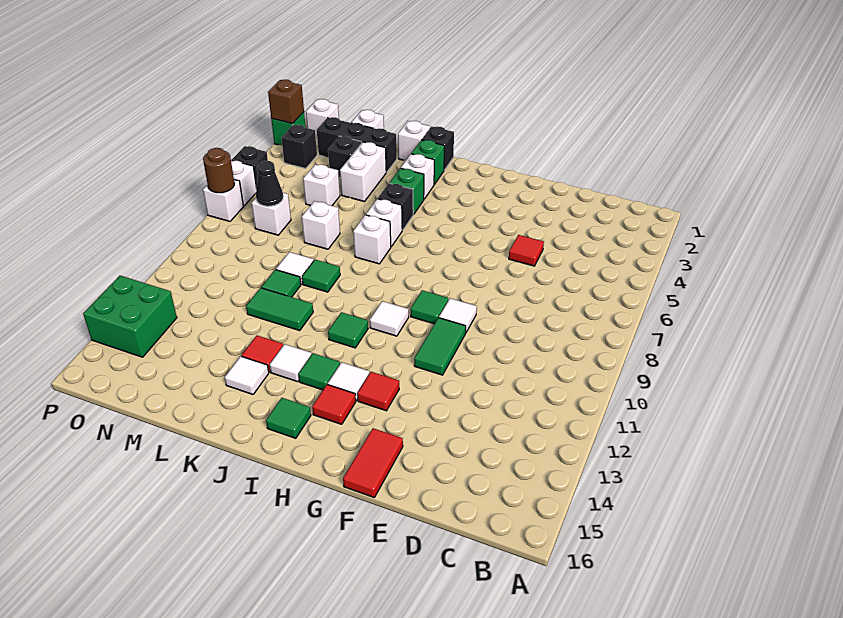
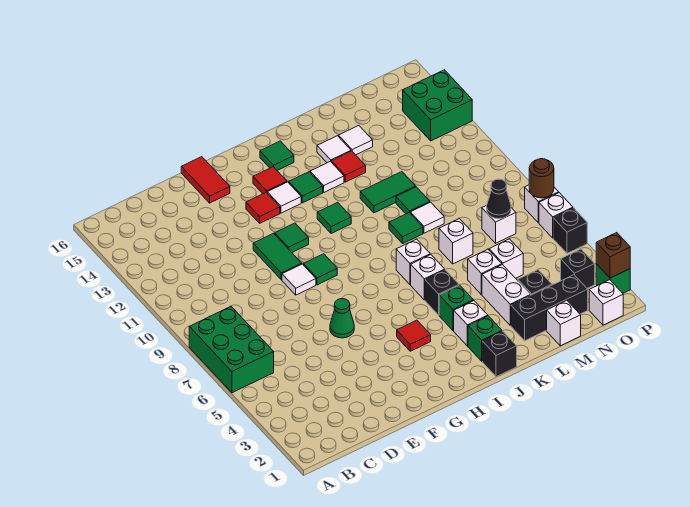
none -> green 2x3 brick [189,307,274,393]
red 1x1 tile [509,235,544,266] -> red 1x1 tile moved to [397,320,431,351]
none -> green 1x1 cone [330,299,354,338]
none -> green 1x1 tile [275,223,309,252]
white 1x1 tile [370,301,409,336] -> white 1x1 tile moved to [339,126,373,155]
white 1x1 brick [398,121,430,160] -> white 1x1 brick moved to [468,249,502,295]

